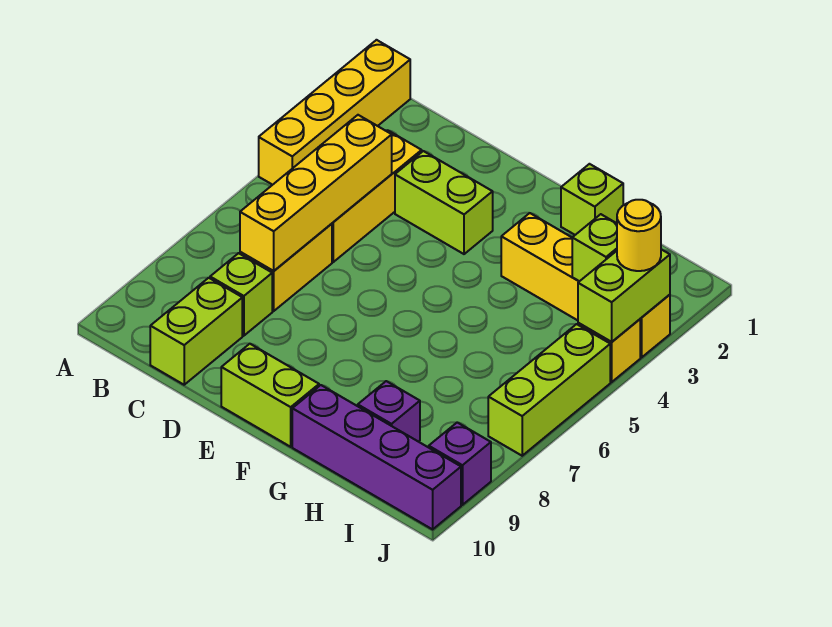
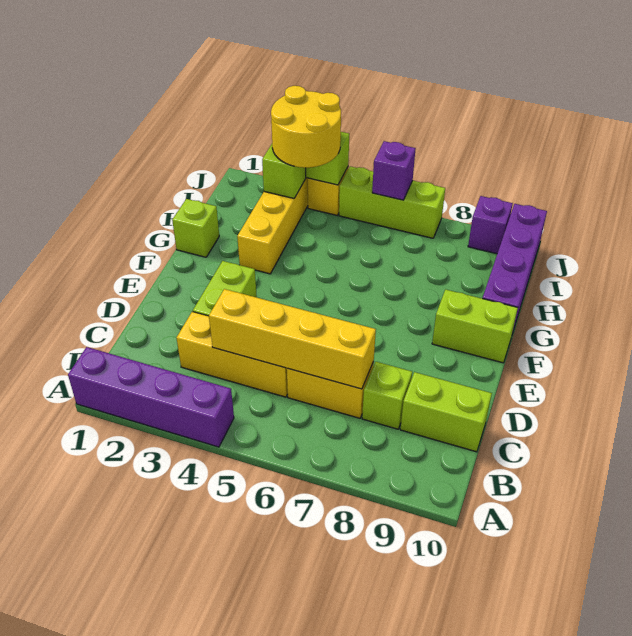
yellow 1x4 brick [259,40,410,185] -> purple 1x4 brick [68,347,234,447]
lime 1x2 brick [221,344,319,447] -> lime 1x2 brick turned to [432,290,518,363]
purple 1x1 brick [358,381,420,442] -> purple 1x1 brick moved to [372,141,416,200]
yellow 1x1 round brick [617,200,661,271] -> yellow 2x2 round brick [271,86,341,168]

